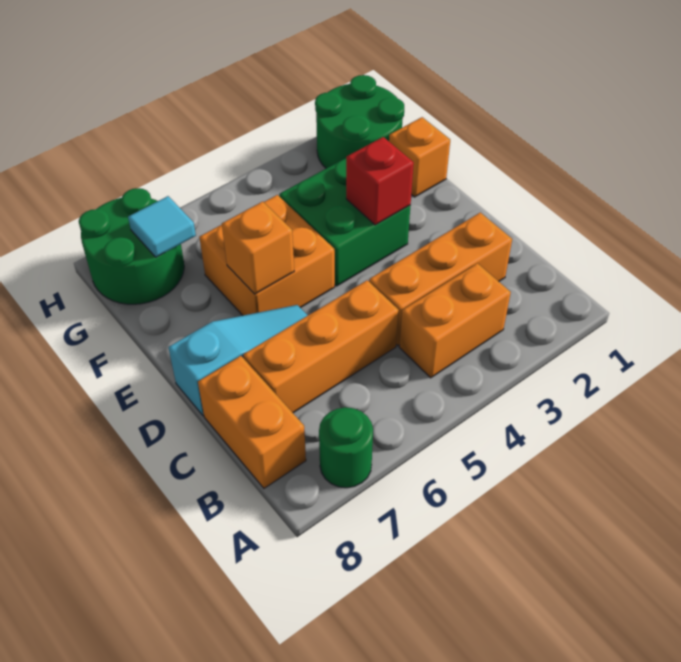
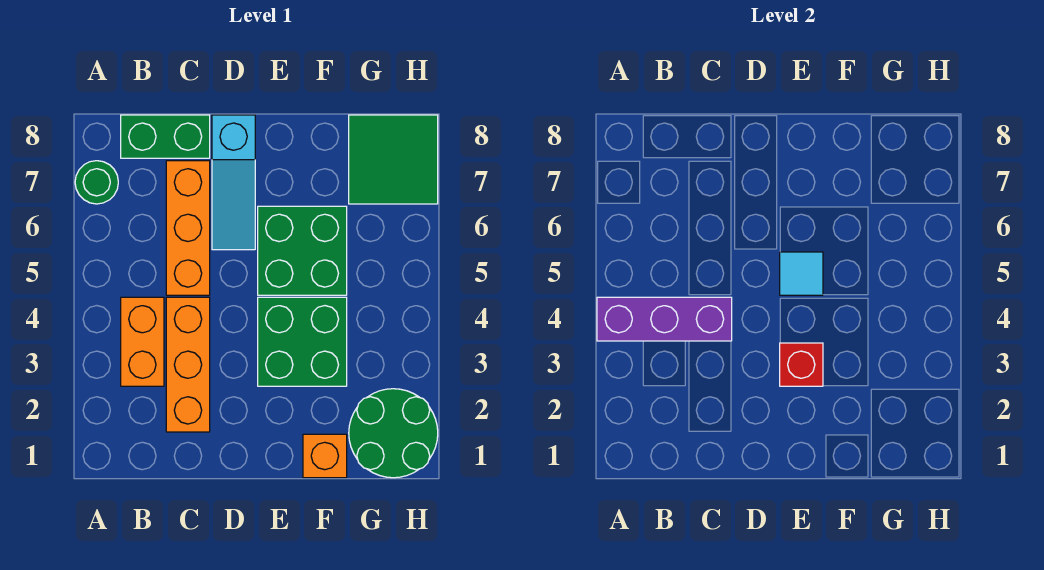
none -> purple 1x3 brick [597,297,732,341]
orange 1x2 brick [198,356,306,488] -> green 1x2 brick [121,115,210,158]
orange 2x2 brick [199,195,335,315] -> green 2x2 brick [258,206,347,295]
orange 1x1 brick [222,202,294,294] -> none
green 2x2 round brick [79,188,184,304] -> green 2x2 tile [349,115,438,204]
cyan 1x1 tile [128,196,196,257] -> cyan 1x1 tile moved to [780,252,823,295]

